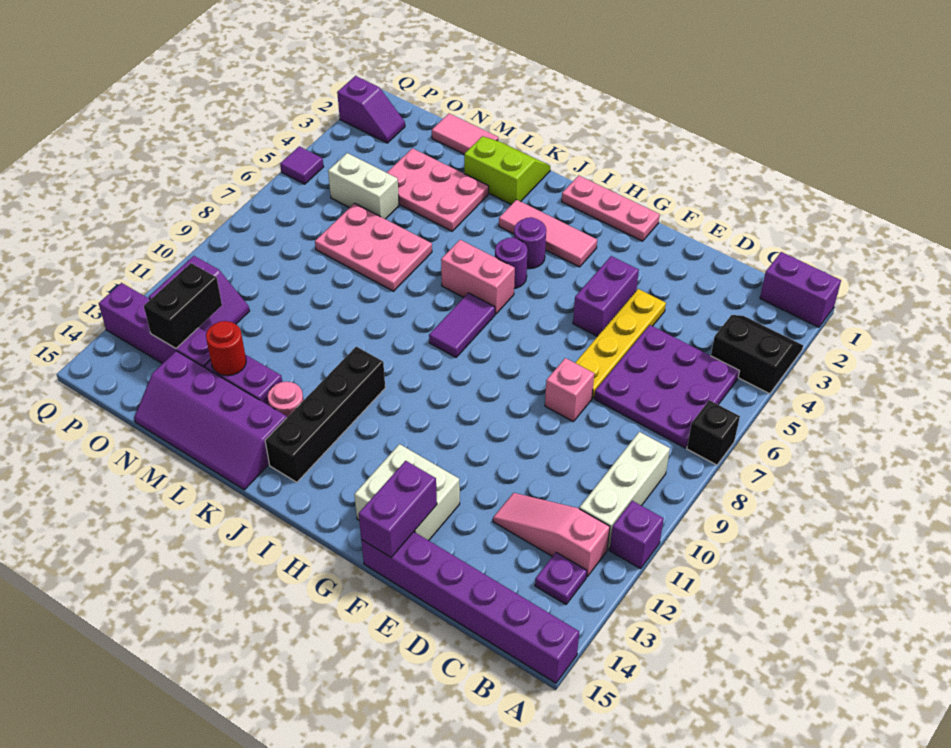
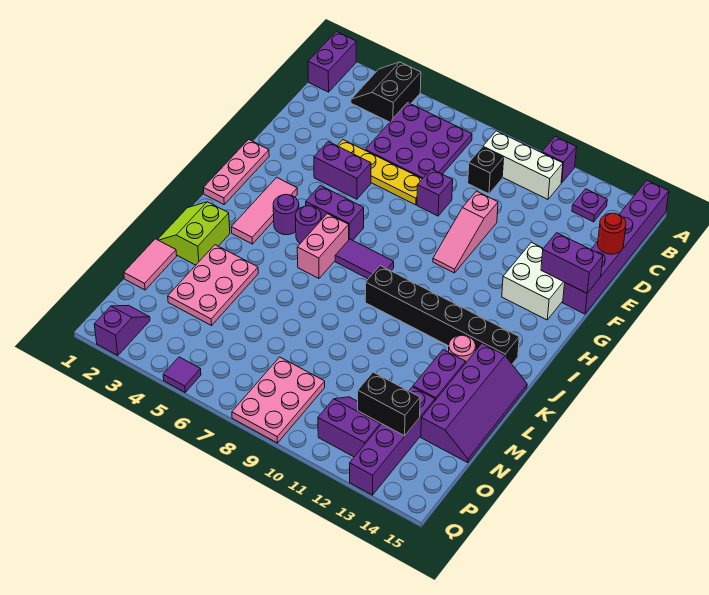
black 1x1 brick [687,400,740,465] -> black 1x1 brick moved to [468,147,504,194]
pink 1x3 slope [493,493,610,577] -> pink 1x3 slope moved to [433,191,498,273]
pink 1x1 brick [545,358,594,422] -> purple 1x1 brick [417,169,453,216]
none -> purple 1x2 brick [306,186,364,240]
black 1x4 brick [265,347,385,482] -> black 1x6 brick [365,266,519,364]
pink 2x3 plate [315,203,432,291] -> pink 2x3 plate moved to [232,357,325,443]
red 1x1 round brick [206,321,246,376] -> red 1x1 round brick moved to [598,213,626,254]
white 1x2 brick [328,153,399,219] -> none

